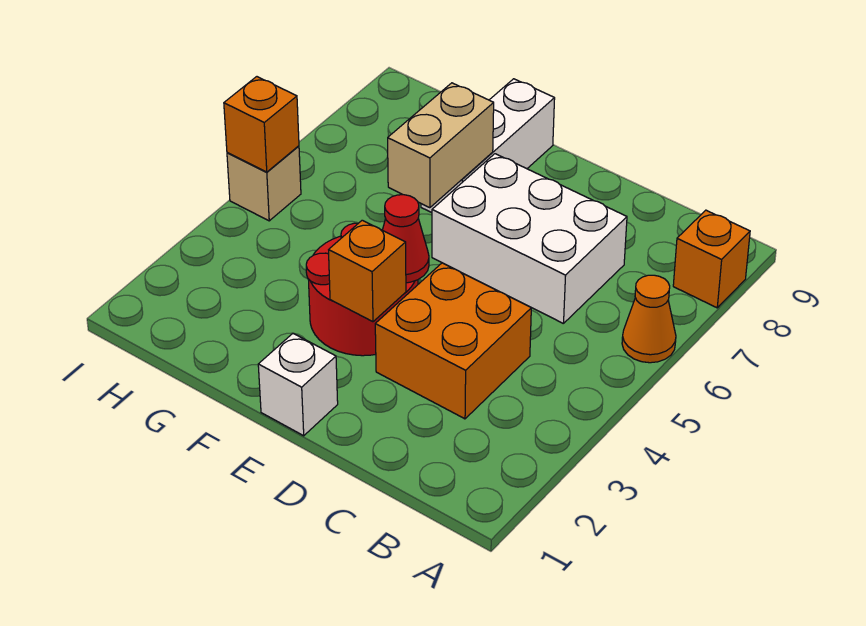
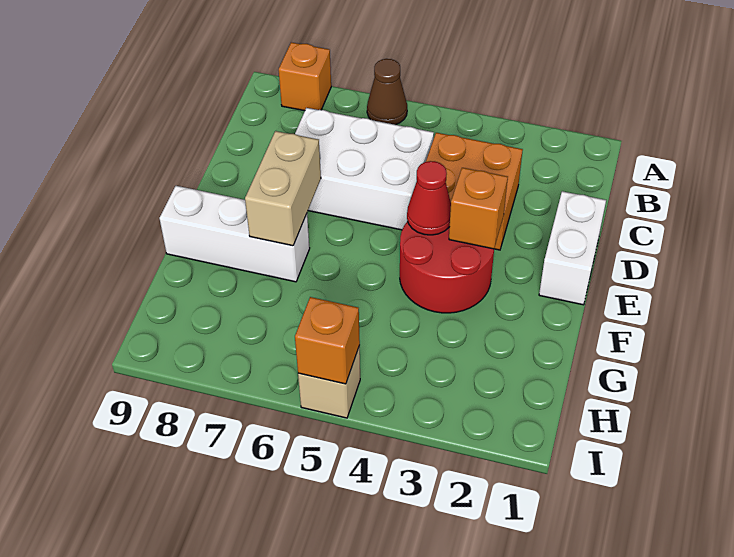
orange 1x1 cone [622,275,676,363] -> brown 1x1 cone [367,59,407,125]
white 2x3 brick [432,154,627,324] -> white 2x3 brick turned to [295,108,434,230]
white 1x1 brick [258,333,338,436] -> white 1x2 brick [539,191,606,305]
tan 1x2 brick [388,83,494,208] -> tan 1x2 brick turned to [245,131,321,246]

